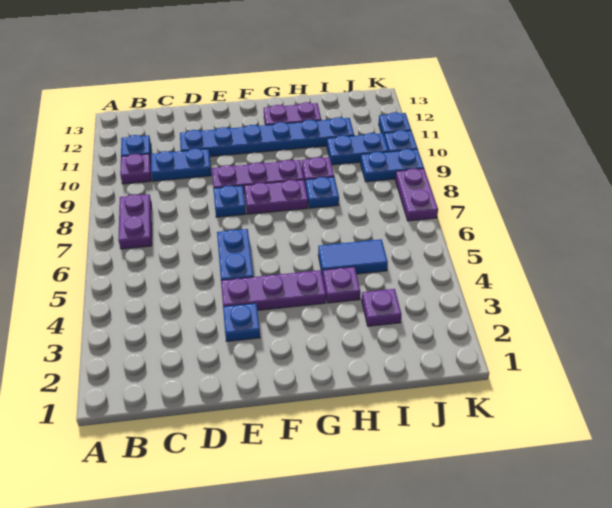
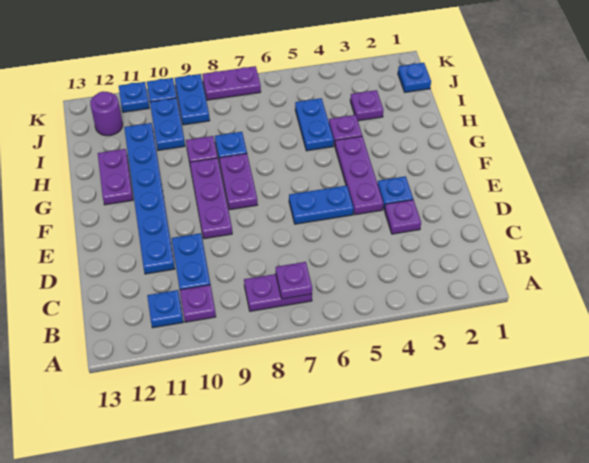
none -> purple 1x1 plate [276,262,312,299]
none -> purple 1x1 plate [385,200,421,234]
blue 1x1 plate [214,186,246,217] -> blue 1x1 plate moved to [398,63,431,92]
blue 1x2 tile [318,239,388,276] -> blue 1x2 plate [295,98,334,151]
none -> purple 1x1 round brick [90,91,123,136]

